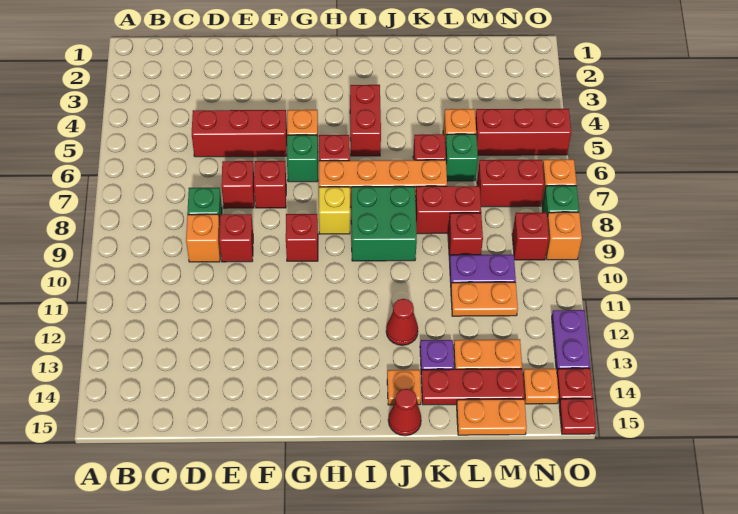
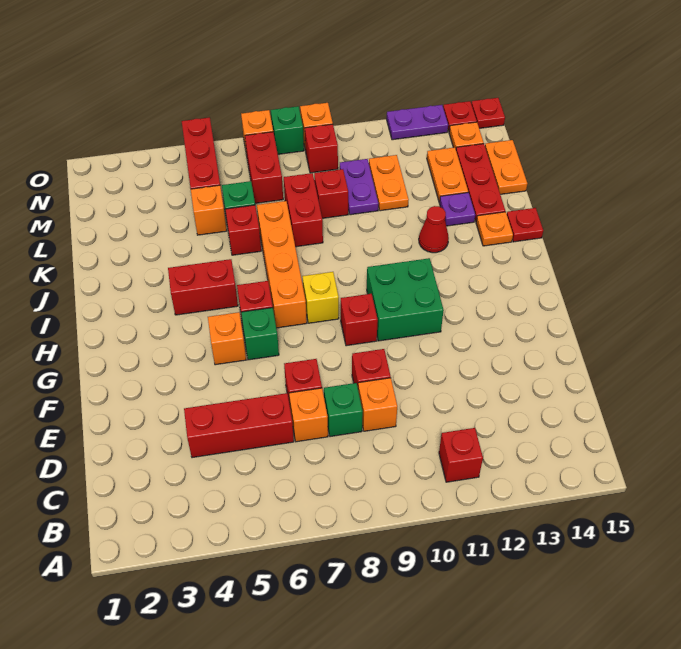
red 1x3 brick [192,110,287,157] -> red 1x3 brick turned to [184,393,294,458]
none -> orange 1x1 brick [289,388,328,442]
red 1x1 brick [254,161,286,208] -> red 1x1 brick moved to [439,428,483,482]
green 2x2 brick [351,186,417,261] -> green 2x2 brick moved to [367,258,444,341]
red 1x1 cone [388,389,421,436] -> red 1x1 plate [507,208,543,242]

